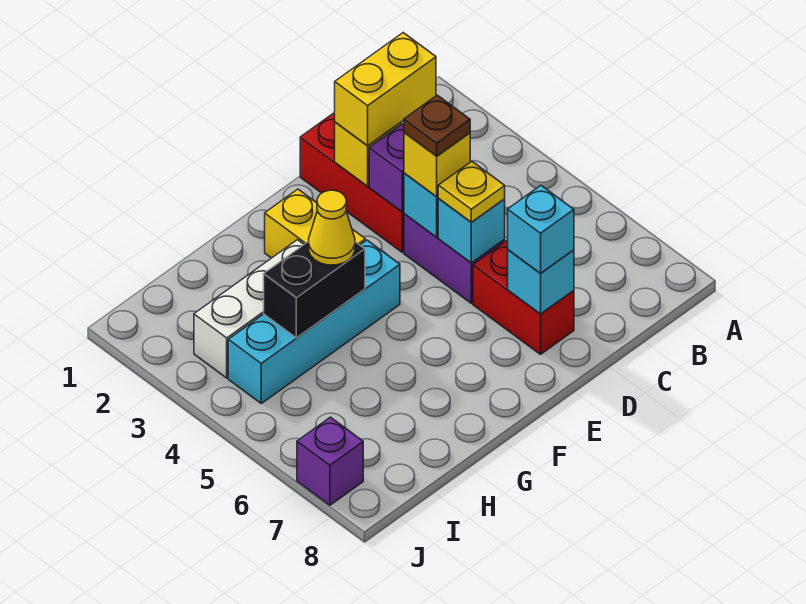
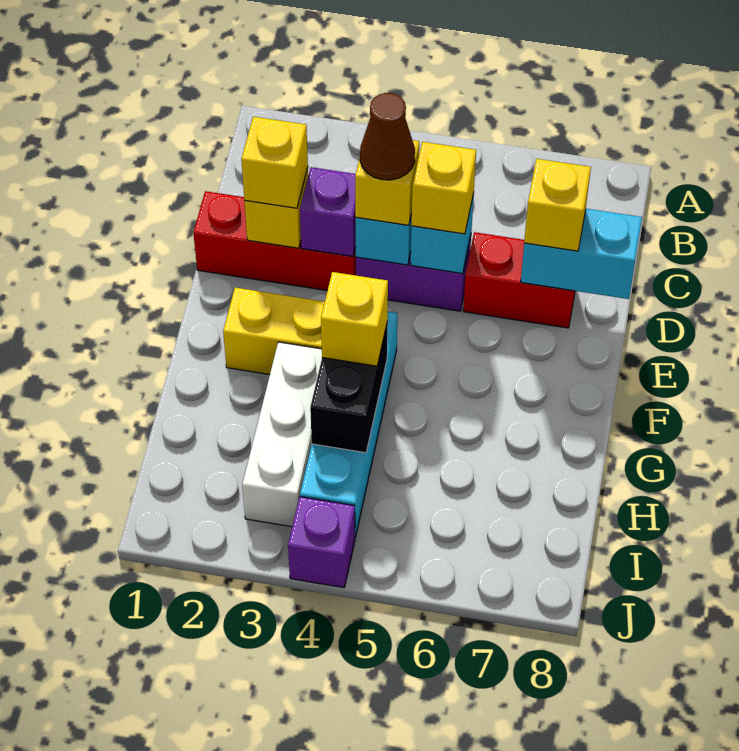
yellow 1x2 brick [335,33,436,146] -> yellow 1x1 brick [241,117,308,208]
brown 1x1 plate [404,95,470,156] -> brown 1x1 cone [360,93,415,180]
yellow 1x1 plate [438,161,505,222] -> yellow 1x1 brick [411,142,476,234]
cyan 1x1 brick [508,250,574,314] -> cyan 1x2 brick [521,209,642,299]
cyan 1x1 brick [508,185,574,274] -> yellow 1x1 brick [524,159,591,251]
yellow 1x1 cone [309,190,355,265] -> yellow 1x1 brick [321,272,388,366]
purple 1x1 brick [297,417,363,505] -> purple 1x1 brick moved to [288,497,355,588]

